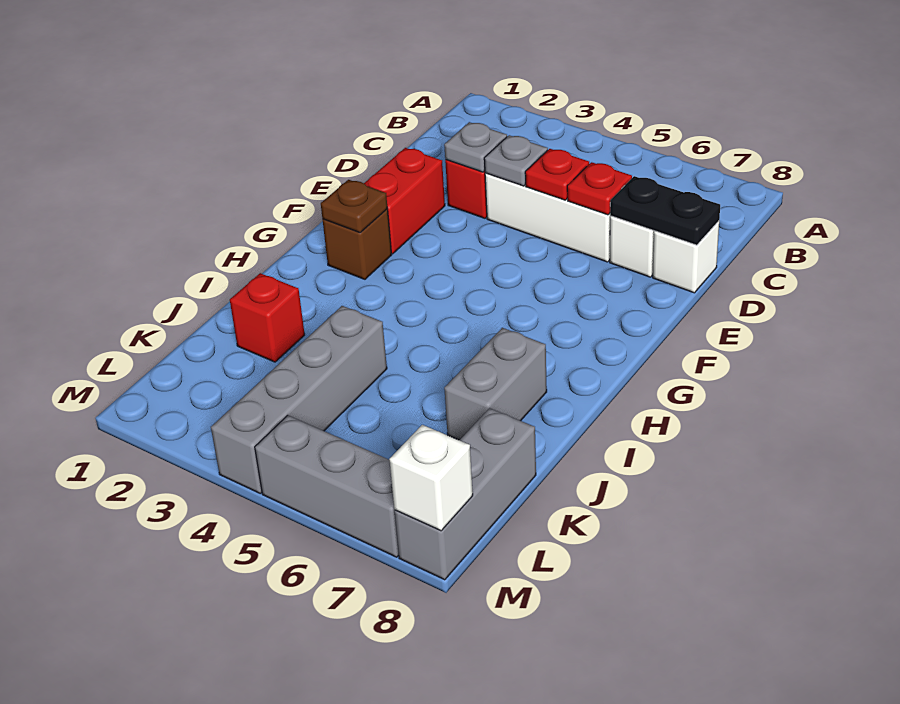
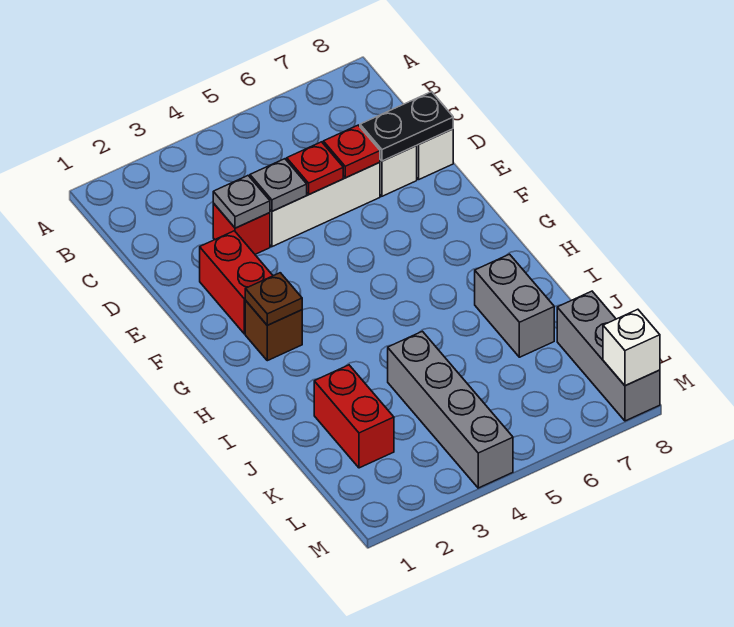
red 1x1 brick [230,273,305,362] -> red 1x2 brick [314,365,394,468]
grey 1x3 brick [255,415,399,557] -> none

